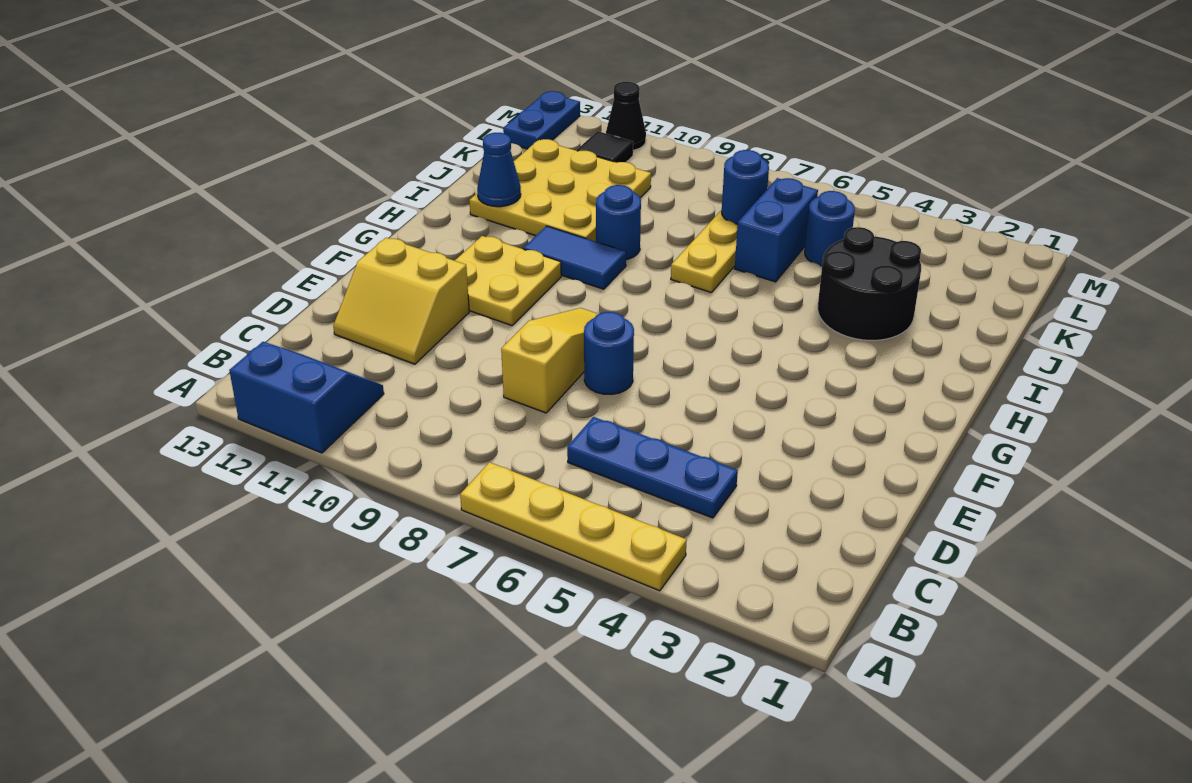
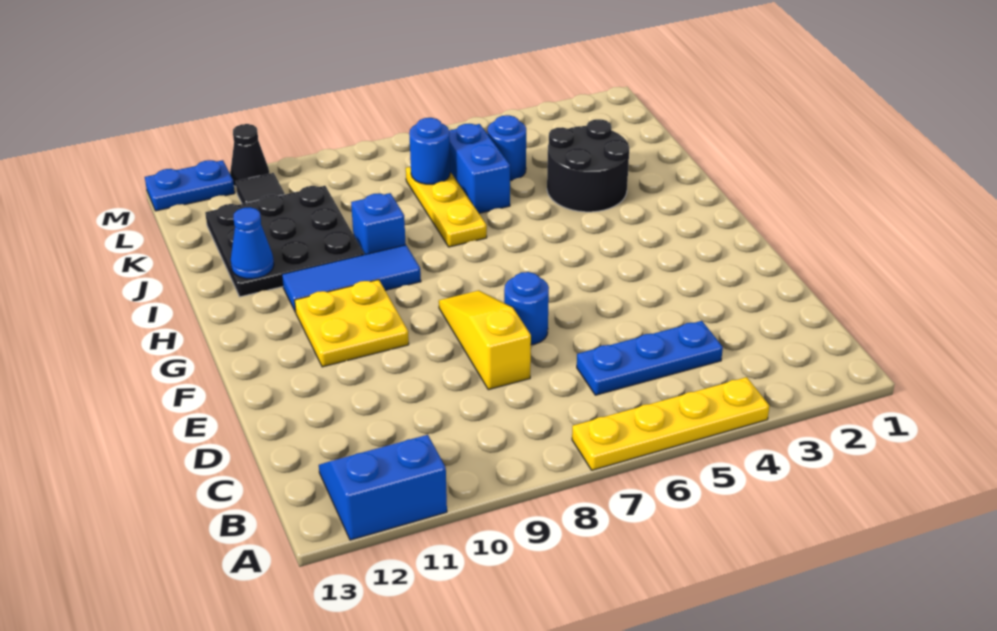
yellow 2x2 slope [333,238,469,364] -> none
blue 1x2 tile [523,226,626,289] -> blue 1x3 tile [282,245,421,312]
blue 1x1 round brick [596,185,641,260] -> blue 1x1 brick [351,193,406,255]
yellow 3x3 plate [469,139,651,242] -> black 3x3 plate [205,186,364,297]
blue 1x2 plate [503,91,580,149] -> blue 1x2 plate turned to [145,160,235,211]

